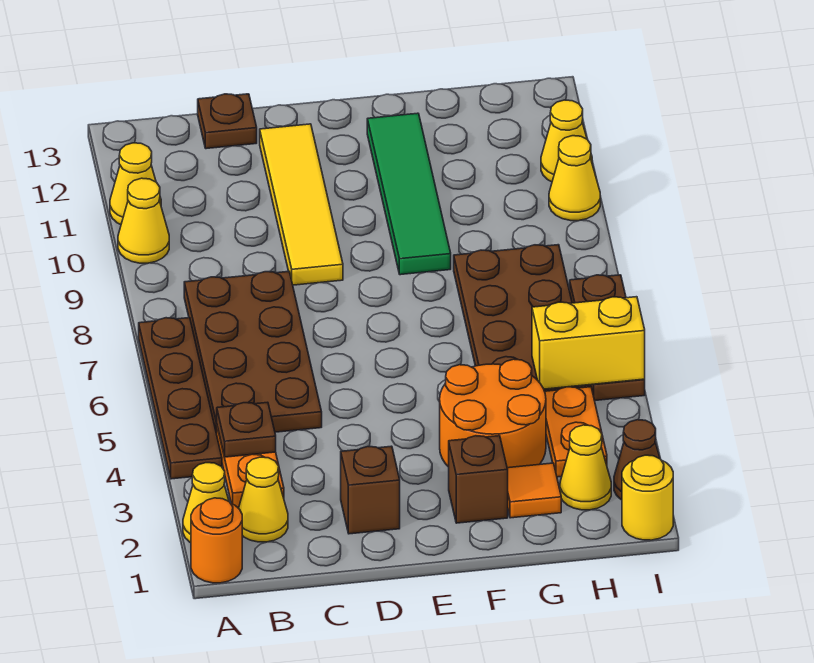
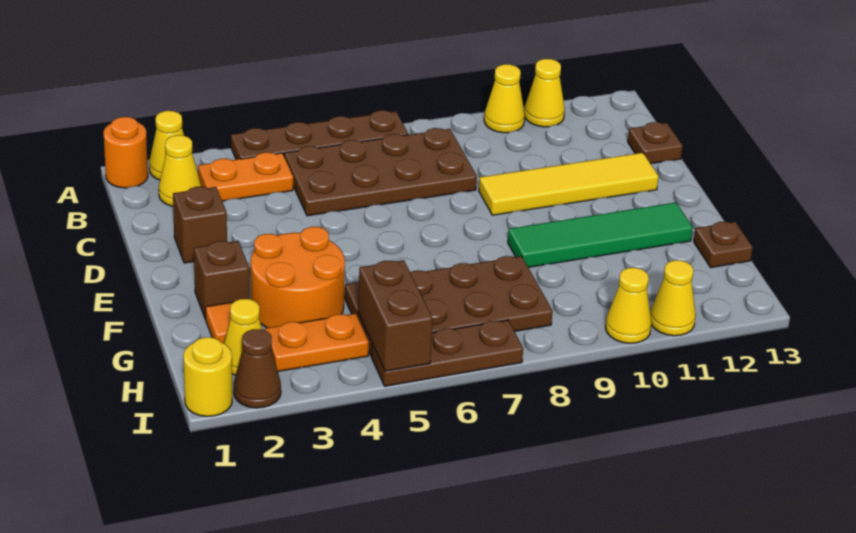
brown 1x1 plate [216,402,276,457] -> brown 1x1 plate moved to [694,222,753,268]
yellow 1x2 brick [532,297,645,389] -> brown 1x2 brick [358,260,433,371]

